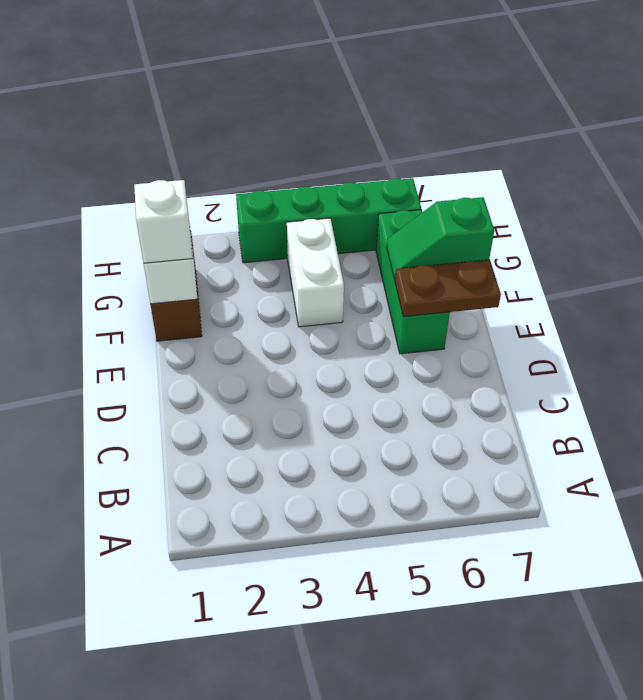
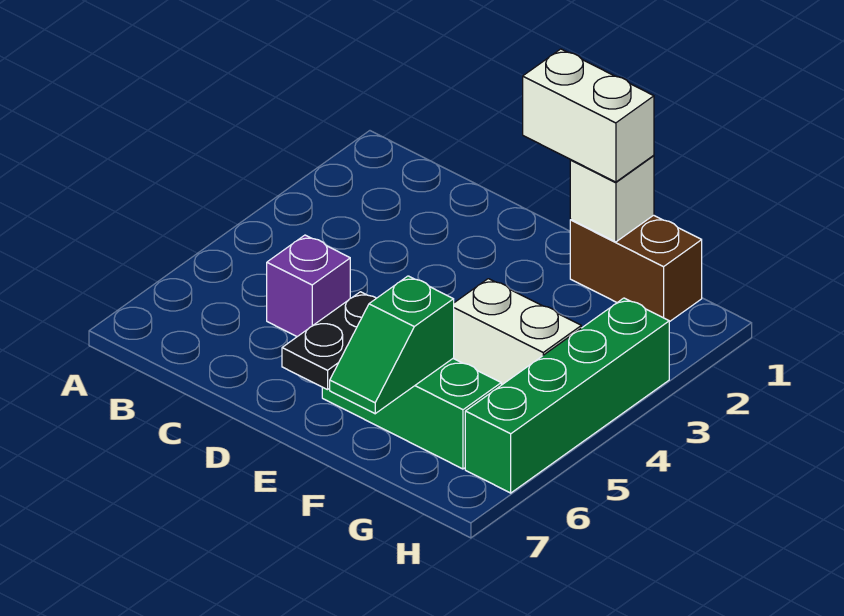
none -> purple 1x1 brick [267,235,350,337]
brown 1x2 plate [395,260,501,317] -> black 1x2 plate [282,292,376,390]
white 1x1 brick [134,180,193,263] -> white 1x2 brick [523,49,654,182]
green 1x2 slope [387,197,494,280] -> green 1x2 slope turned to [330,276,454,414]

